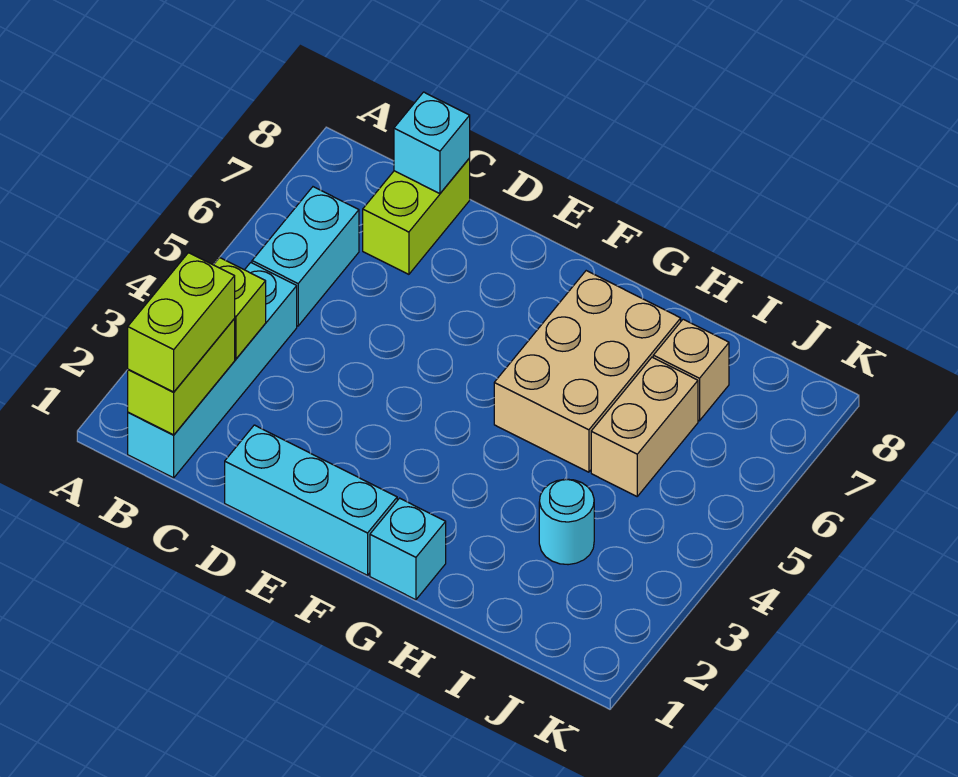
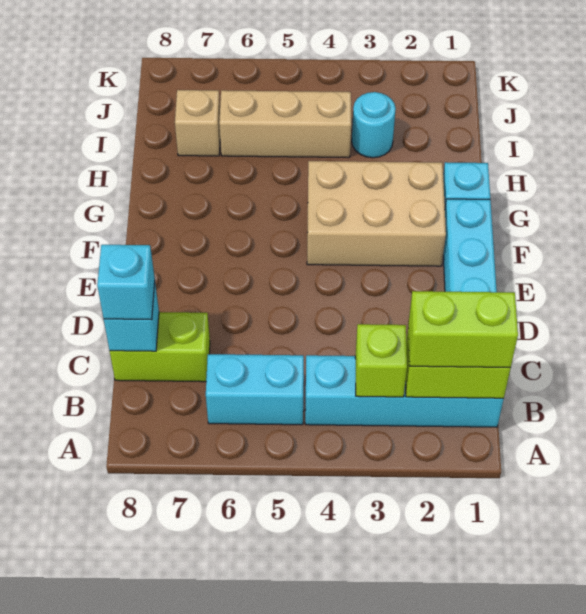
none -> cyan 1x1 brick [97,245,155,320]
tan 2x3 brick [494,271,681,472] -> tan 2x3 brick moved to [307,161,446,266]
tan 1x2 brick [591,357,698,496] -> tan 1x3 brick [219,90,351,158]

